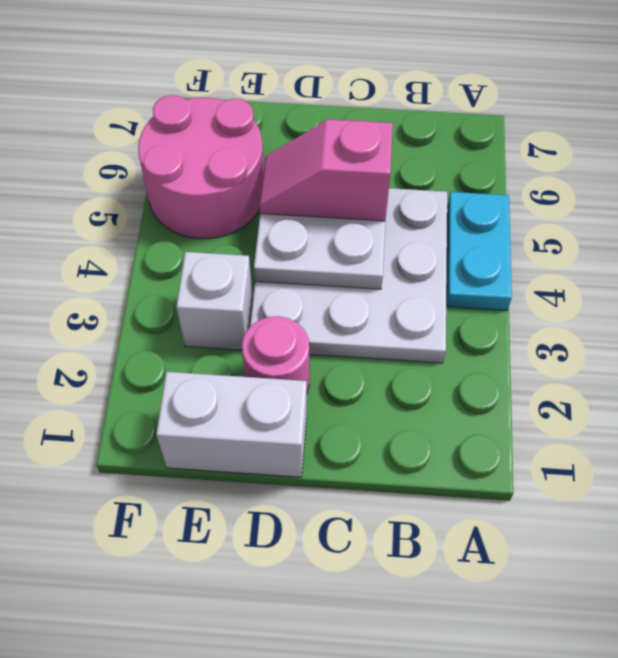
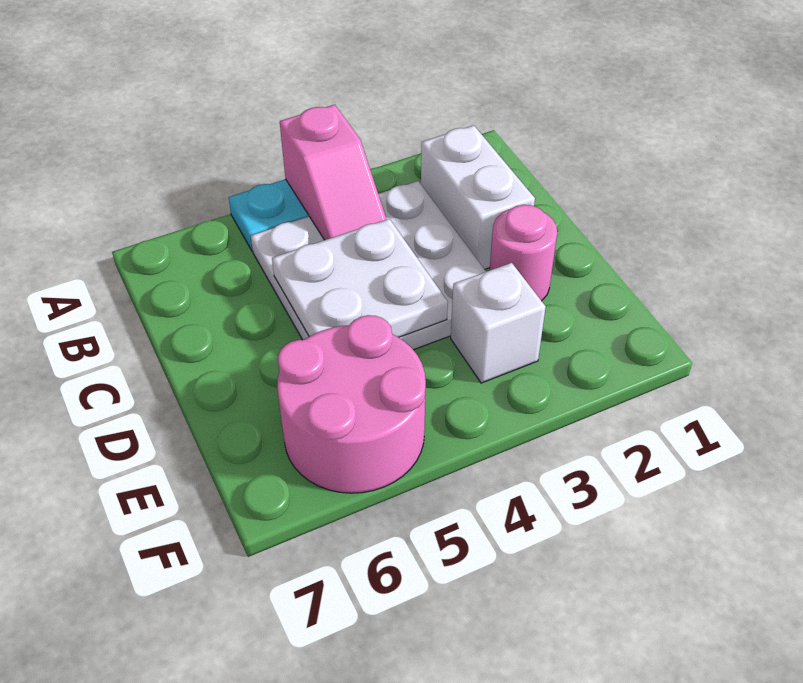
pink 1x2 slope [260,119,393,221] -> pink 1x2 slope moved to [280,105,387,240]
white 1x2 brick [156,372,307,477] -> white 1x2 brick moved to [421,125,535,269]

